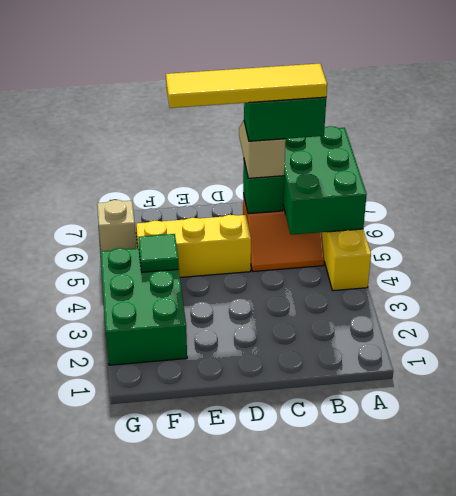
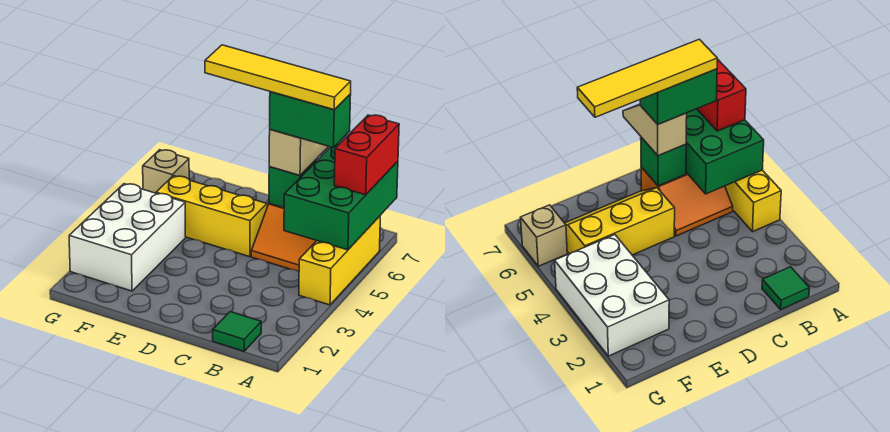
none -> red 1x2 brick [334,115,399,195]
green 2x3 brick [100,248,187,365] -> white 2x3 brick [69,184,186,291]
green 1x1 tile [138,234,179,272] -> green 1x1 tile moved to [213,312,261,351]

